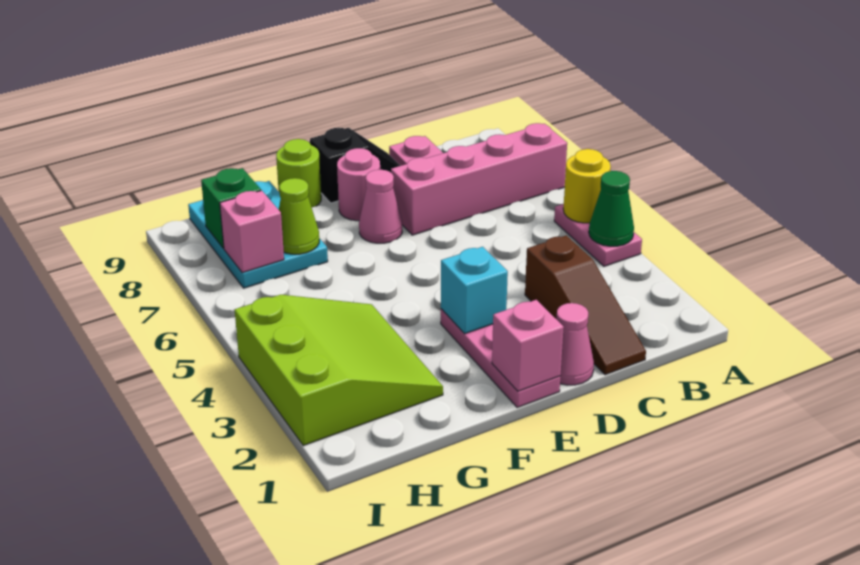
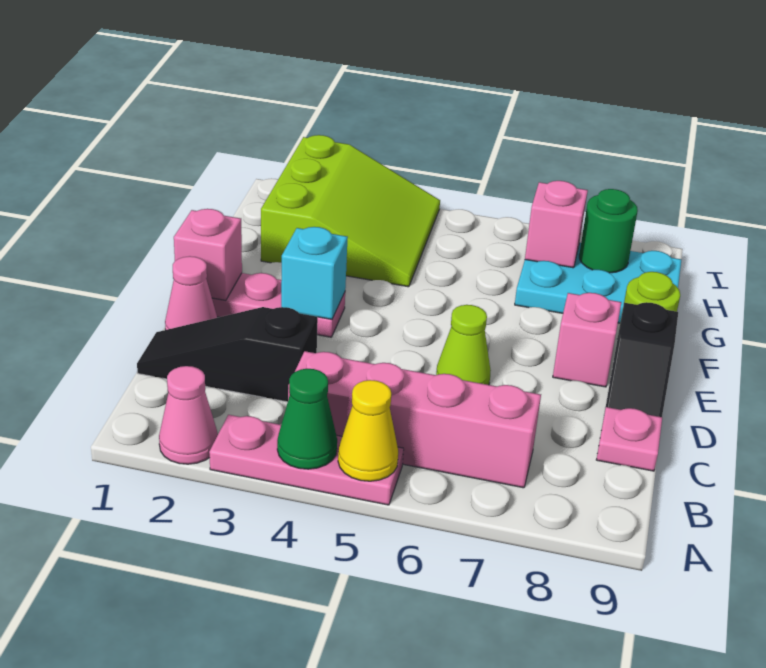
pink 1x2 plate [554,204,642,266] -> pink 1x3 plate [209,415,404,505]
yellow 1x1 round brick [563,149,611,223] -> yellow 1x1 cone [338,380,398,481]
pink 1x4 brick [391,123,567,235] -> pink 1x4 brick turned to [288,351,541,488]
brown 1x3 slope [525,235,646,375] -> black 1x3 slope [137,307,318,402]
pink 1x1 cone [359,170,402,243] -> pink 1x1 cone moved to [159,366,218,464]
pink 1x1 round brick [337,148,380,221] -> pink 1x1 brick [553,293,621,387]
lime 3x3 slope [235,295,443,446] -> lime 3x3 slope turned to [261,135,440,287]
lime 1x1 cone [279,178,319,254] -> lime 1x1 cone moved to [436,305,491,385]
green 1x1 brick [201,168,261,248] -> green 1x1 round brick [579,189,638,273]

